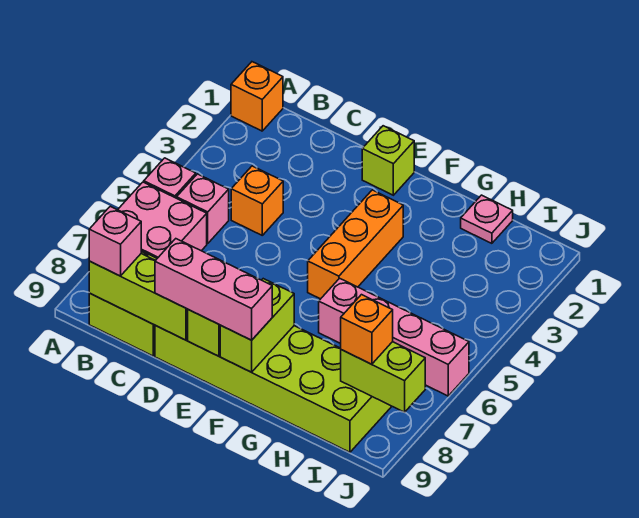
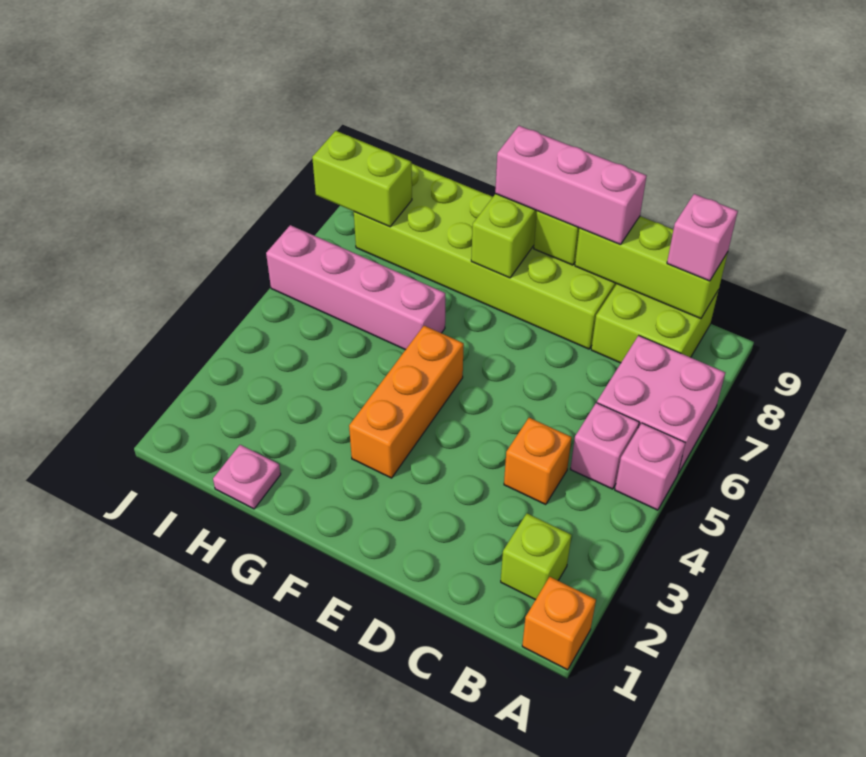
lime 1x1 brick [362,126,414,195] -> lime 1x1 brick moved to [501,513,572,600]
orange 1x1 brick [341,295,393,364] -> none

